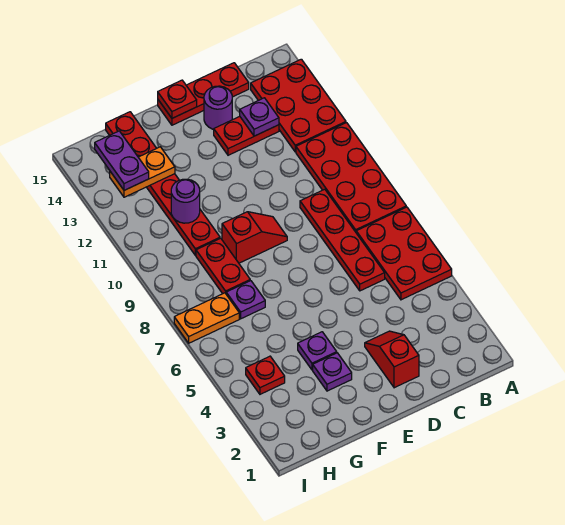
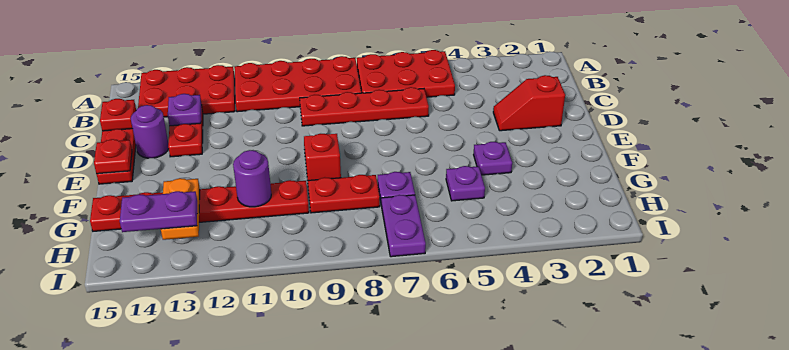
purple 1x1 plate [313,353,352,391] -> purple 1x1 plate moved to [446,166,485,201]
red 1x1 plate [246,356,285,394] -> red 1x1 plate moved to [100,99,136,131]
orange 1x2 plate [174,293,239,343] -> purple 1x2 plate [382,195,426,257]

